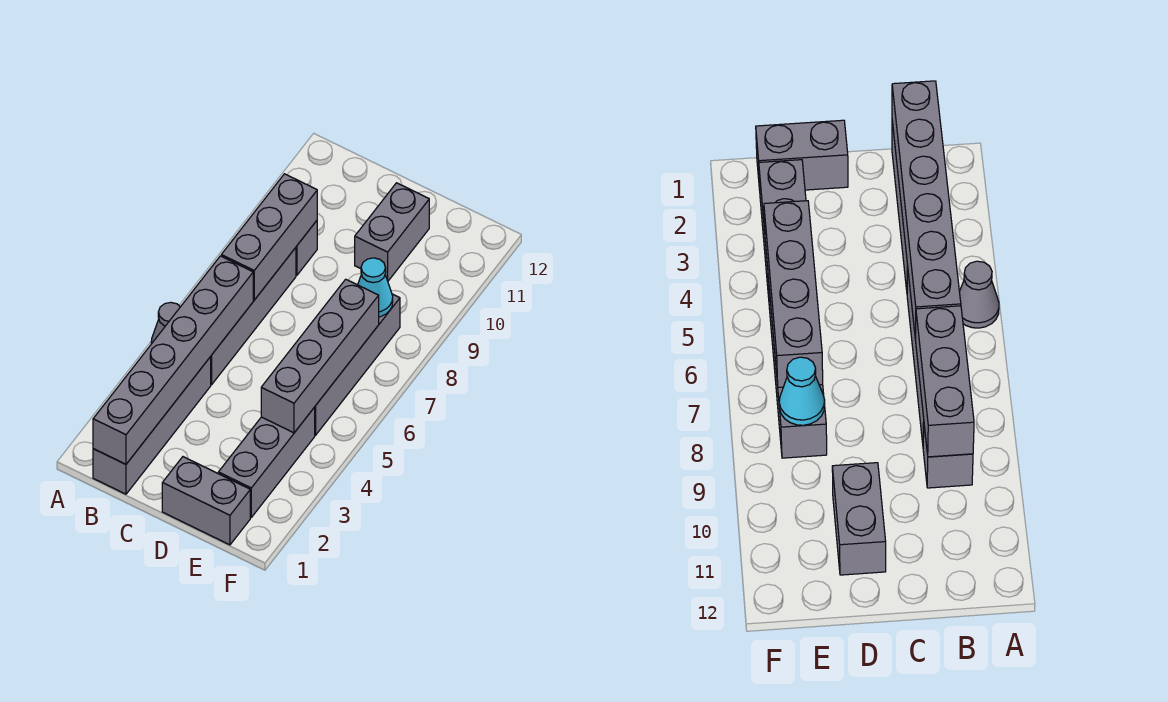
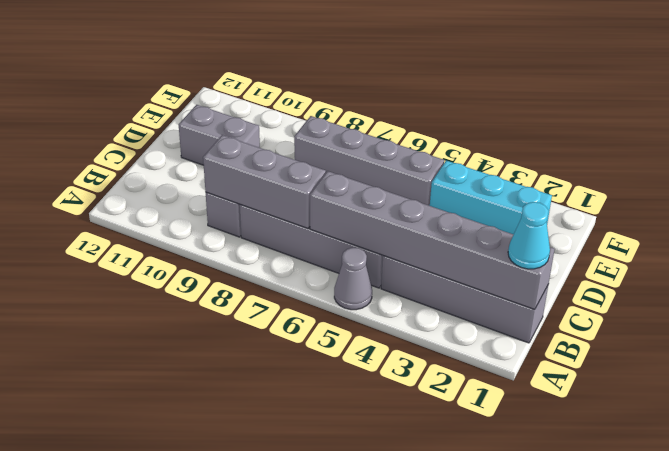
grey 1x2 brick [162,457,250,545] -> none
grey 1x3 brick [218,408,315,517] -> cyan 1x3 brick [430,161,552,234]
grey 1x4 brick [261,279,379,433] -> none
cyan 1x1 cone [358,258,393,317] -> cyan 1x1 cone moved to [508,202,550,269]

